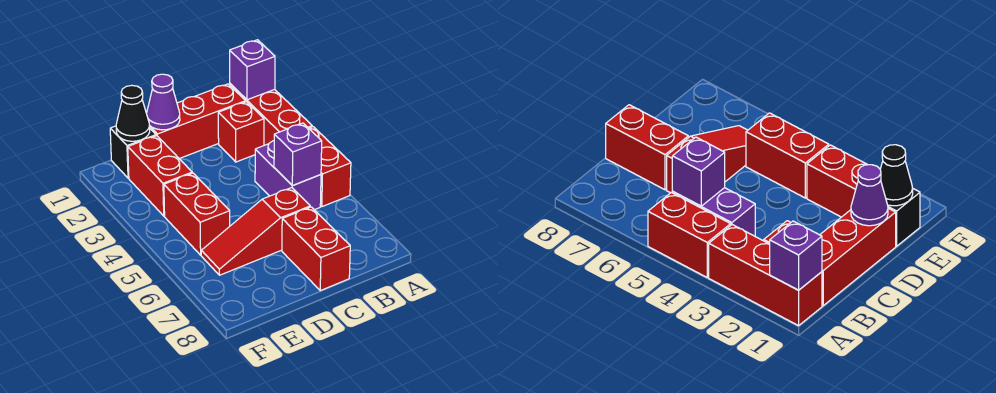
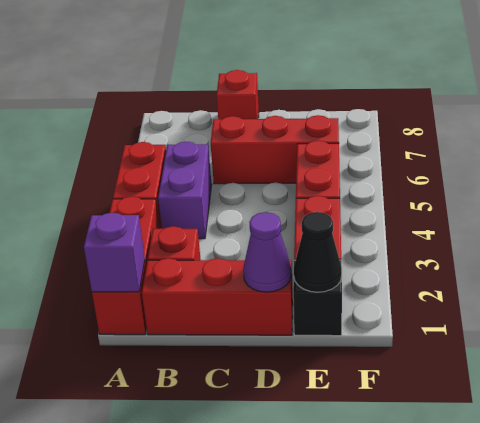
purple 1x1 brick [274,123,322,186] -> none
red 1x3 slope [201,188,310,275] -> red 1x3 brick [211,115,339,184]
red 1x2 brick [282,207,350,291] -> red 1x1 brick [217,70,259,119]

